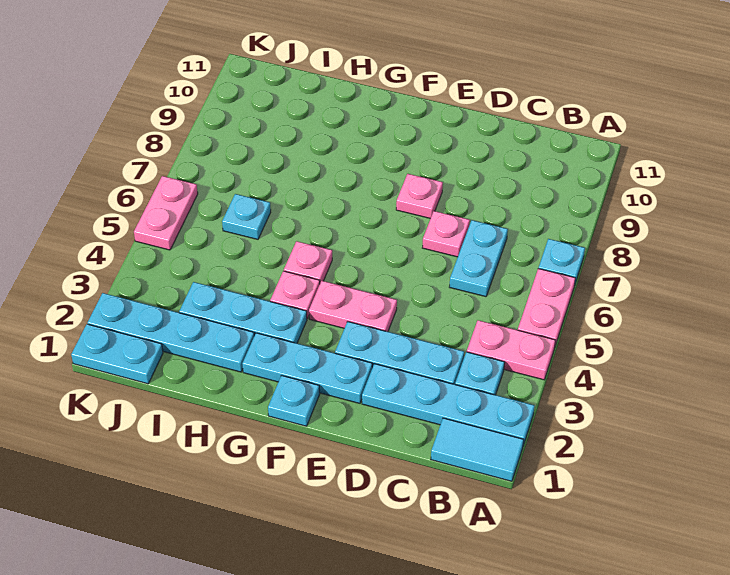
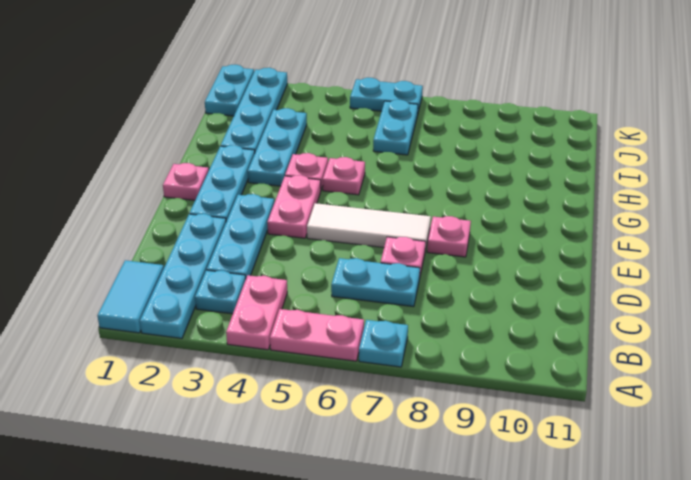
none -> white 1x3 tile [307,203,431,250]
cyan 1x1 plate [268,375,320,426] -> pink 1x1 plate [163,163,209,200]
cyan 1x1 plate [222,194,271,239] -> cyan 1x2 plate [373,100,418,155]
pink 1x2 plate [134,176,198,250] -> cyan 1x2 plate [350,78,423,112]

